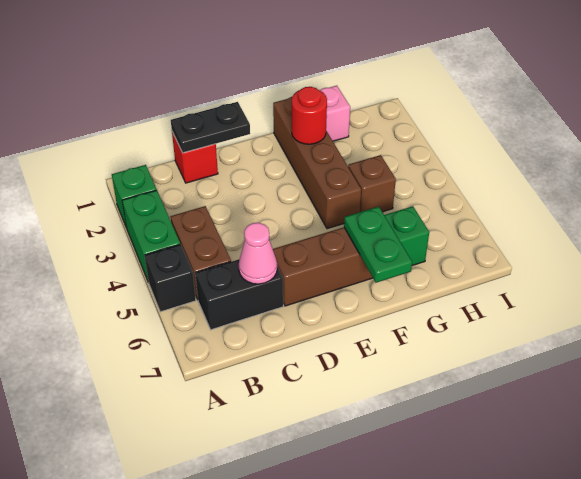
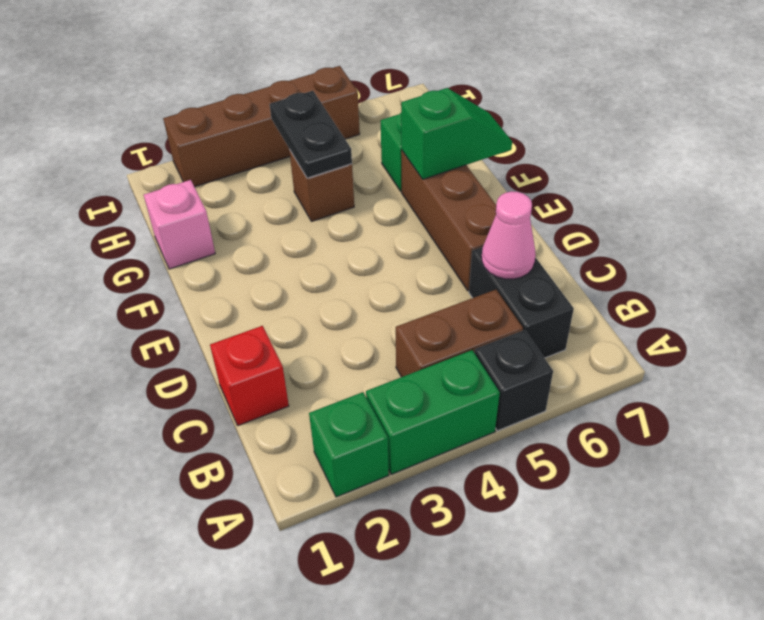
black 1x2 plate [171,102,250,153] -> black 1x2 plate moved to [270,91,352,178]
brown 1x4 brick [273,97,361,229] -> brown 1x4 brick moved to [163,66,360,187]
red 1x1 round brick [292,87,327,144] -> none
green 1x2 plate [344,207,412,283] -> green 1x2 slope [401,88,512,179]

